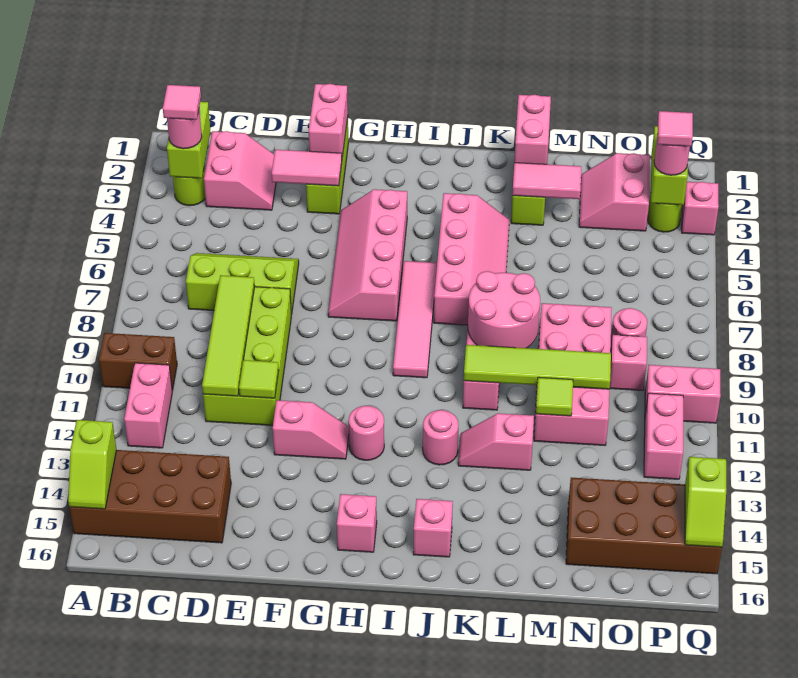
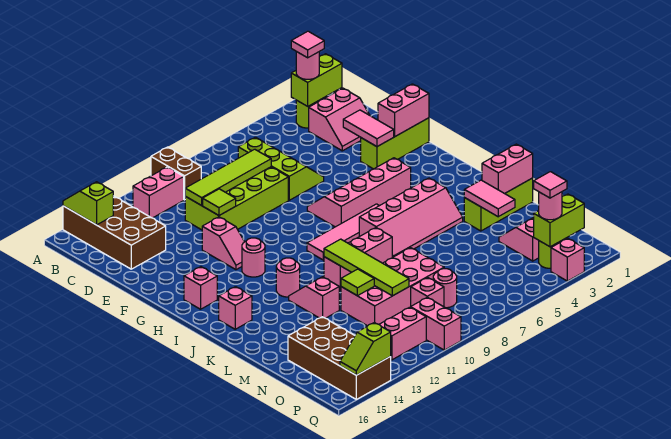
lime 1x2 slope [68,420,116,509] -> lime 1x2 slope turned to [63,182,113,225]
pink 2x2 round brick [468,271,540,348] -> none

